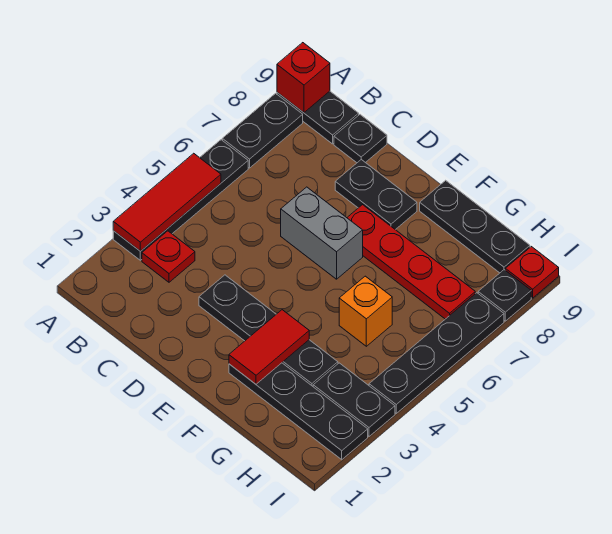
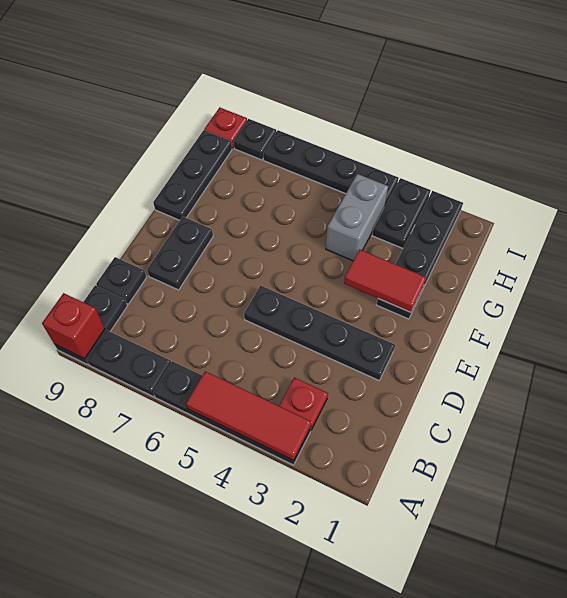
black 1x4 plate [199,275,338,386] -> black 1x4 plate turned to [244,285,395,380]
grey 1x2 brick [281,187,363,279] -> grey 1x2 brick moved to [326,174,388,261]
red 1x4 plate [347,205,475,319] -> none
orange 1x1 brick [339,276,392,346] -> none

